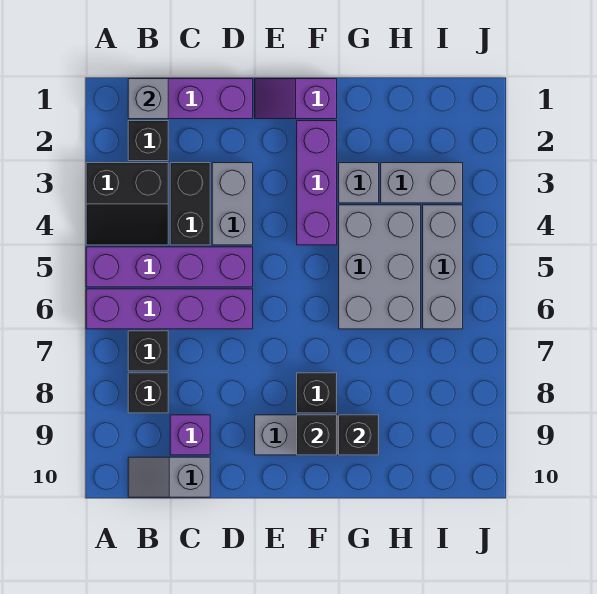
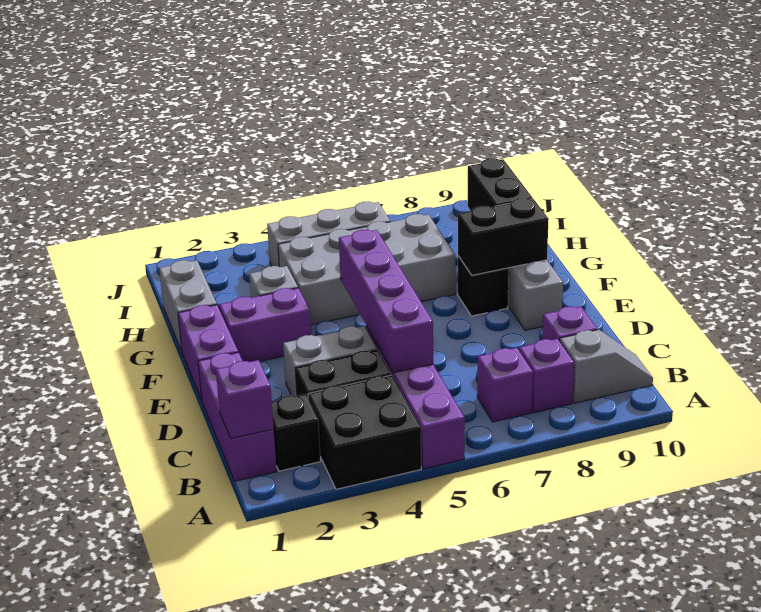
black 2x2 slope [86,163,168,245] -> black 2x2 brick [308,375,421,489]
purple 1x4 brick [86,289,253,329] -> purple 1x4 brick moved to [339,230,433,373]
grey 1x1 brick [128,79,168,119] -> purple 1x1 brick [216,360,274,439]
black 1x1 brick [128,331,168,371] -> purple 1x1 brick [477,348,533,422]
black 1x1 brick [128,373,168,413] -> purple 1x1 brick [519,339,574,413]
grey 1x2 slope [128,457,210,497] -> grey 1x2 slope turned to [560,330,653,403]
purple 1x2 slope [255,79,337,119] -> purple 1x2 brick [178,305,238,400]
purple 1x3 brick [297,121,337,245] -> purple 1x2 brick [219,288,311,362]
black 1x1 brick [297,415,337,455] -> black 1x2 brick [458,198,549,275]
grey 2x3 brick [339,205,421,329] -> grey 2x4 brick [278,214,455,325]
black 1x1 brick [339,415,379,455] -> black 1x2 brick [468,158,533,211]
grey 1x2 brick [381,163,463,203] -> grey 1x2 brick moved to [159,260,217,351]

